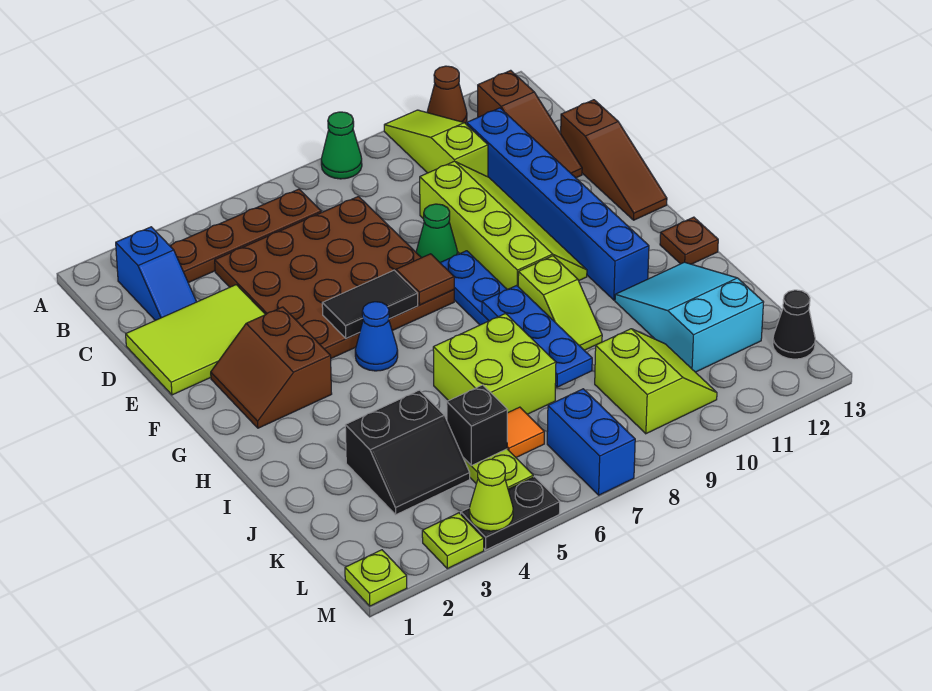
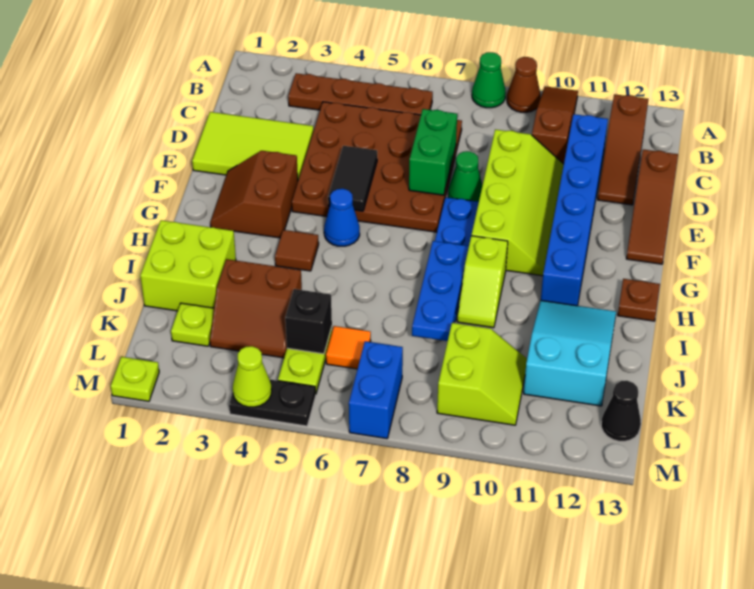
lime 1x3 slope [384,110,488,177] -> brown 1x3 slope [532,86,578,164]
brown 1x1 cone [427,66,467,124] -> brown 1x1 cone moved to [507,57,541,112]
blue 1x2 slope [116,227,196,320] -> none
none -> green 1x2 brick [409,109,457,195]
black 1x2 tile [322,270,418,339] -> black 1x2 tile turned to [328,146,377,211]
brown 1x1 tile [396,254,454,305] -> brown 1x1 tile moved to [275,230,319,271]
lime 2x2 brick [433,314,556,414] -> lime 2x2 brick moved to [140,220,236,311]
black 2x2 slope [345,390,470,515] -> brown 2x2 slope [210,259,302,358]
lime 1x1 plate [422,513,484,569] -> lime 1x1 plate moved to [171,303,214,346]

